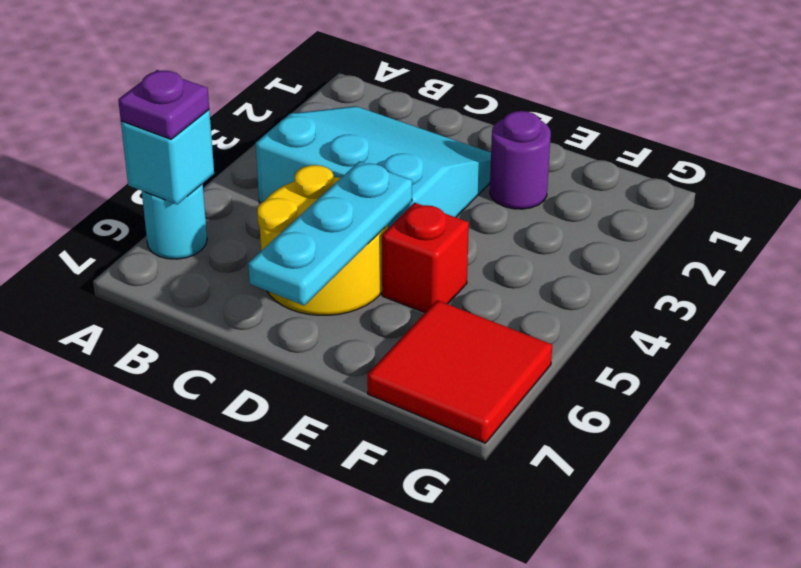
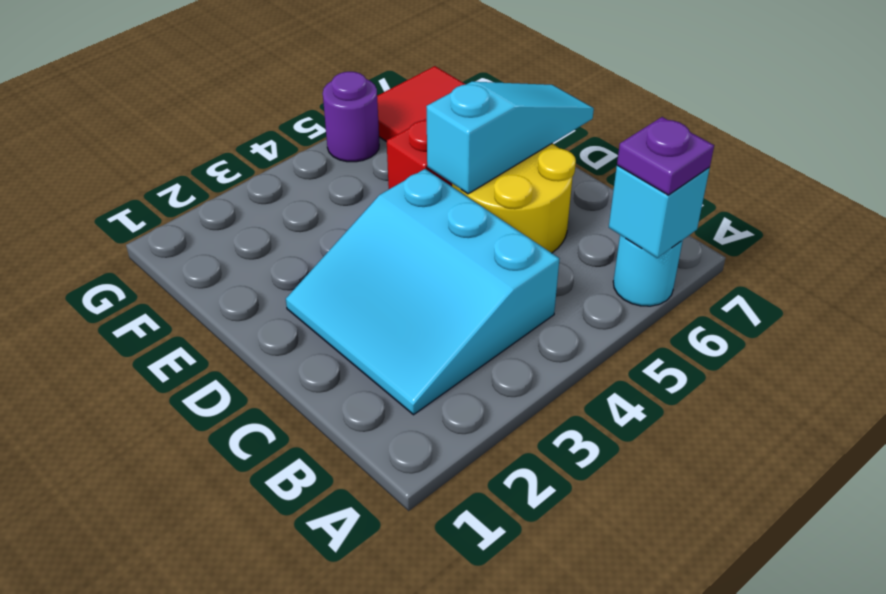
cyan 1x3 plate [248,161,412,305] -> cyan 1x3 slope [426,82,594,194]
purple 1x1 round brick [490,111,551,209] -> purple 1x1 round brick moved to [323,72,379,162]

